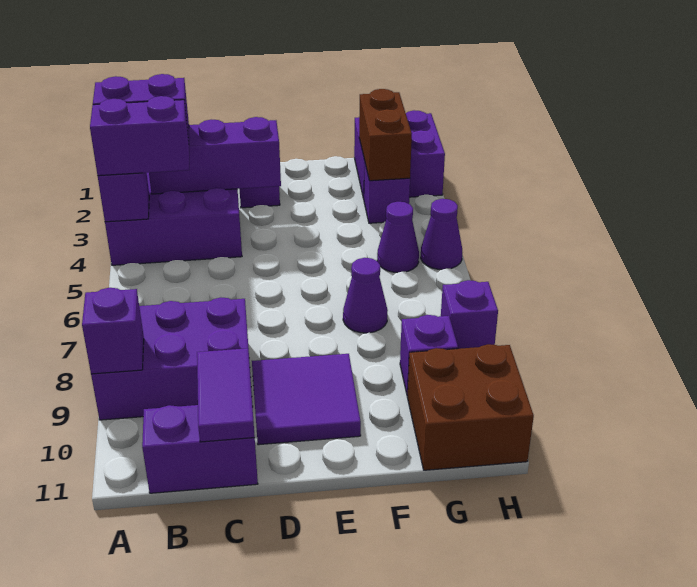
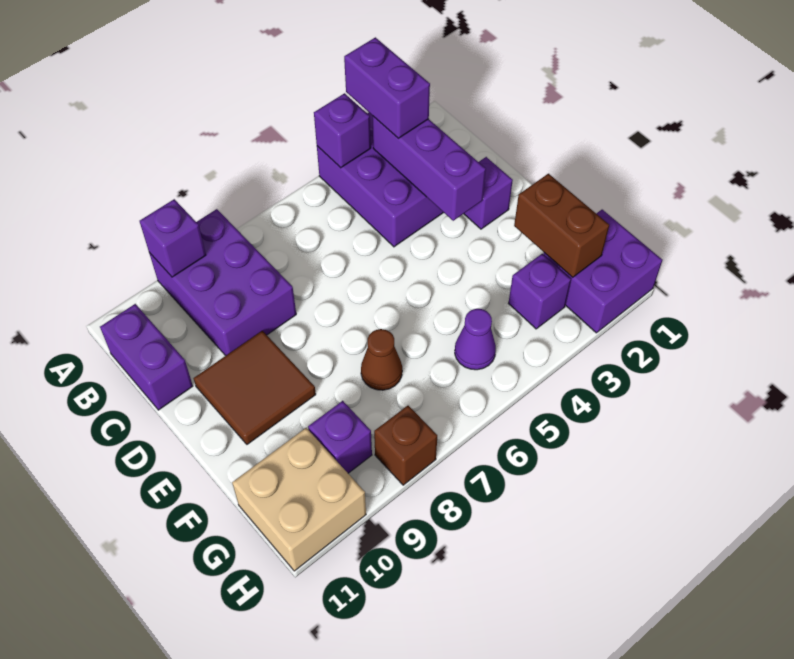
purple 1x2 brick [90,96,189,176] -> none
purple 1x2 tile [197,348,255,442] -> none
purple 2x2 tile [252,354,361,445] -> brown 2x2 tile [194,331,316,444]
purple 1x1 cone [343,258,388,333] -> brown 1x1 cone [361,329,402,390]
brown 1x2 brick [359,89,412,181] -> brown 1x2 brick turned to [514,174,609,277]
brown 2x2 brick [407,344,534,470] -> tan 2x2 brick [232,428,366,571]
purple 1x1 cone [421,199,462,270] -> none
purple 1x1 brick [441,280,498,349] -> brown 1x1 brick [374,406,437,485]

